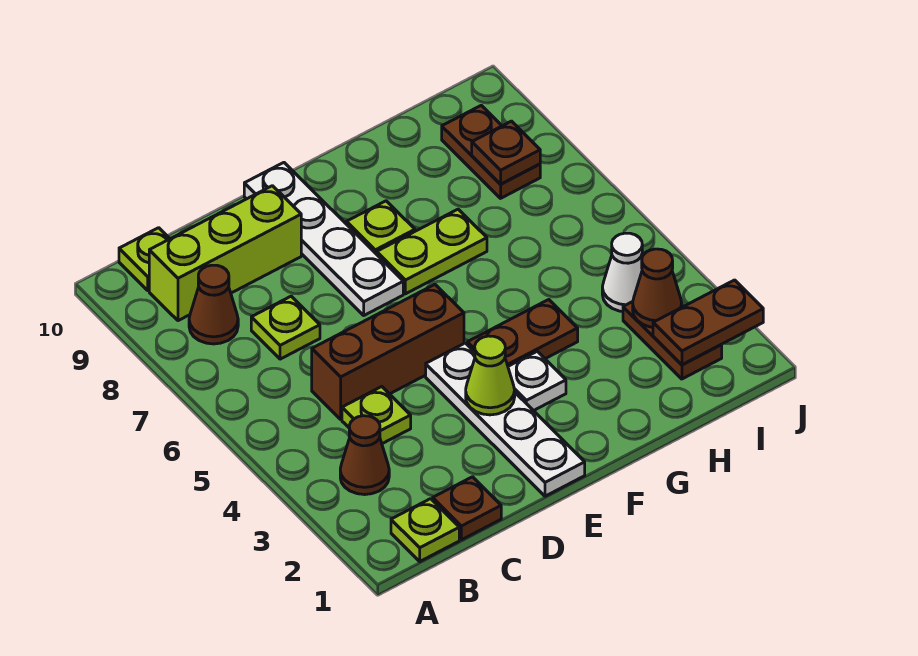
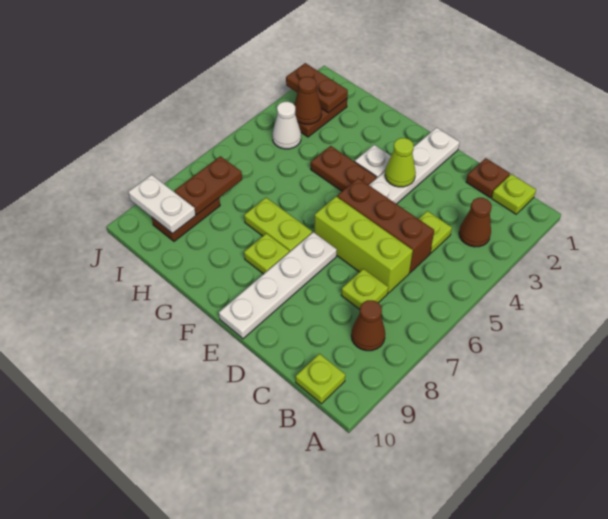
lime 1x3 brick [149,186,301,321] -> lime 1x3 brick moved to [314,196,413,293]
brown 1x1 plate [472,121,540,184] -> brown 1x2 plate [175,156,242,215]
none -> white 1x2 plate [128,175,196,233]

